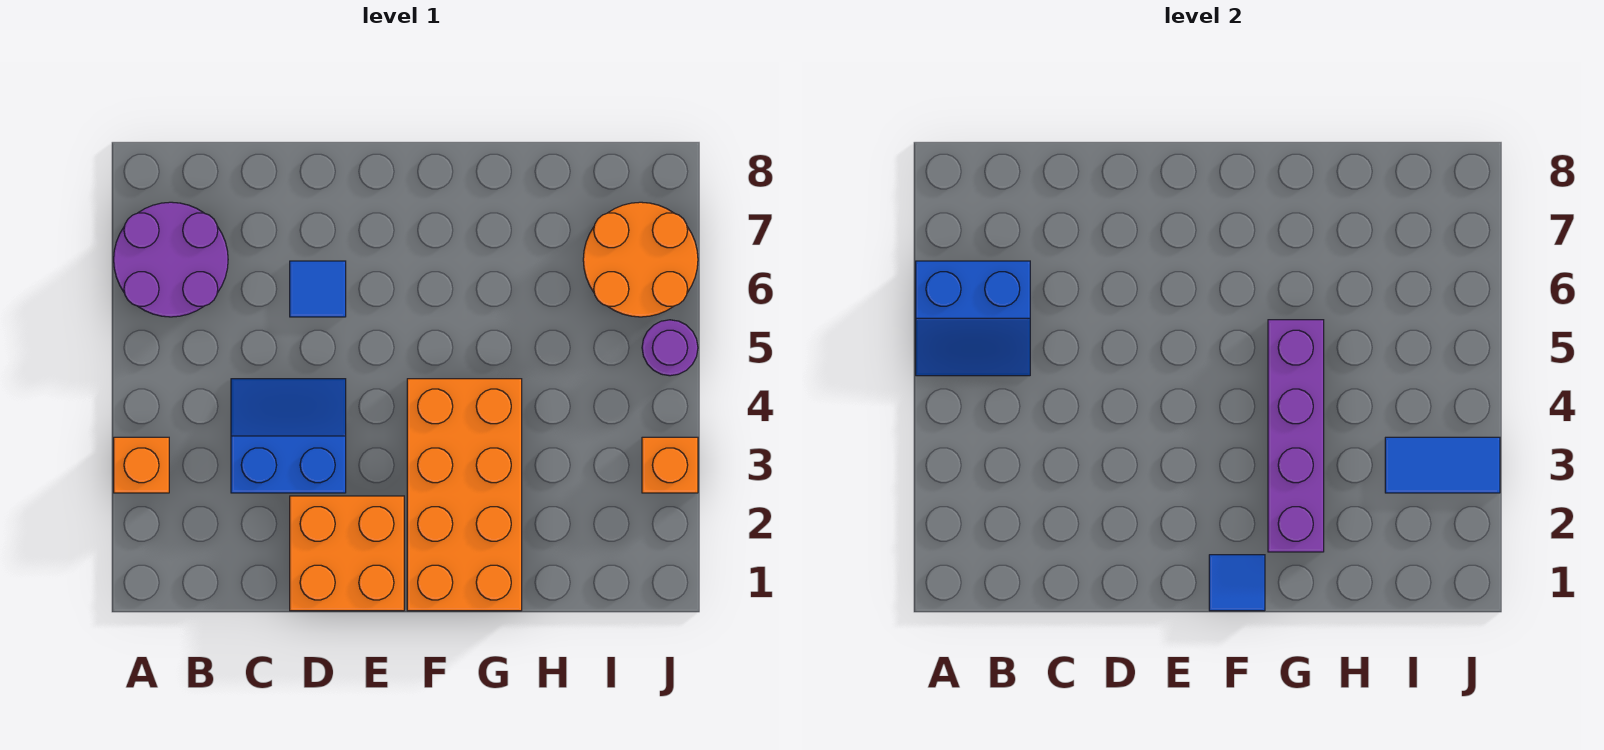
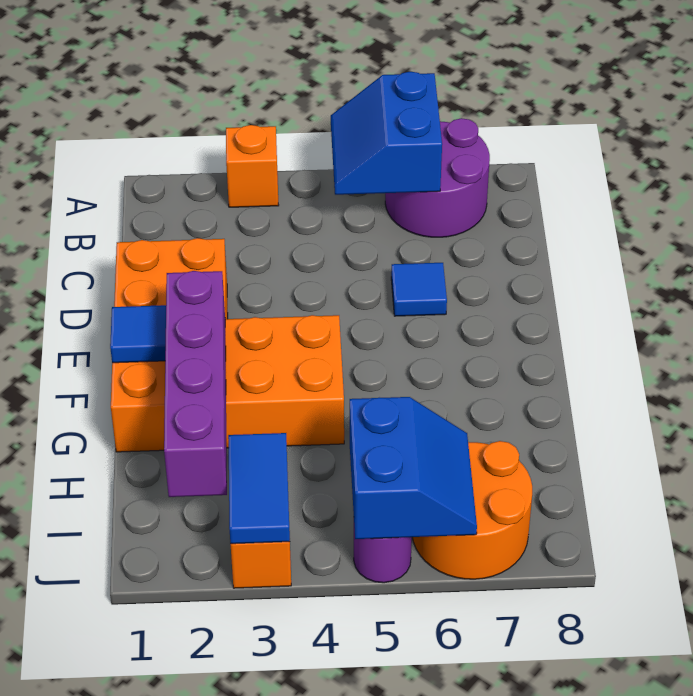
blue 2x2 slope [231,379,346,493] -> blue 2x2 slope moved to [350,397,477,539]
purple 1x4 brick [1268,320,1324,552] -> purple 1x4 brick turned to [164,271,227,497]

